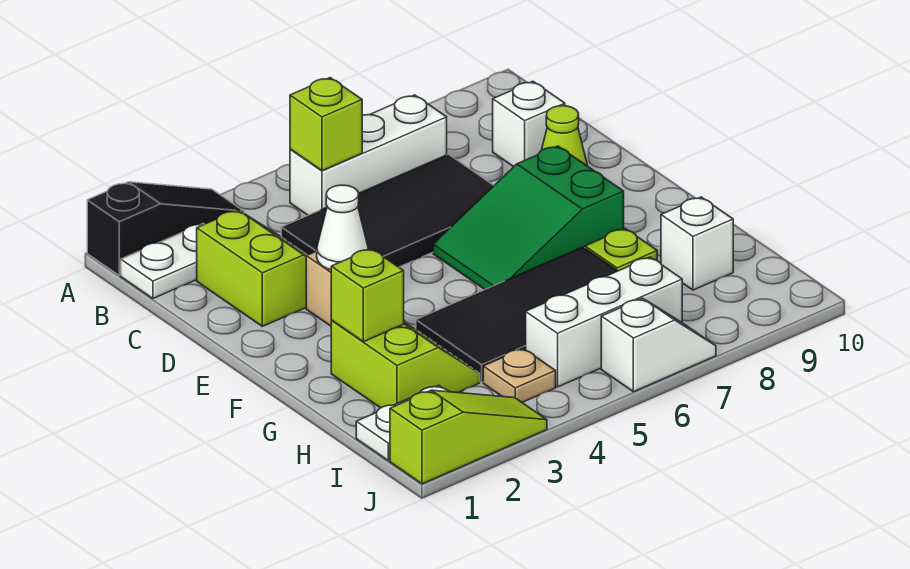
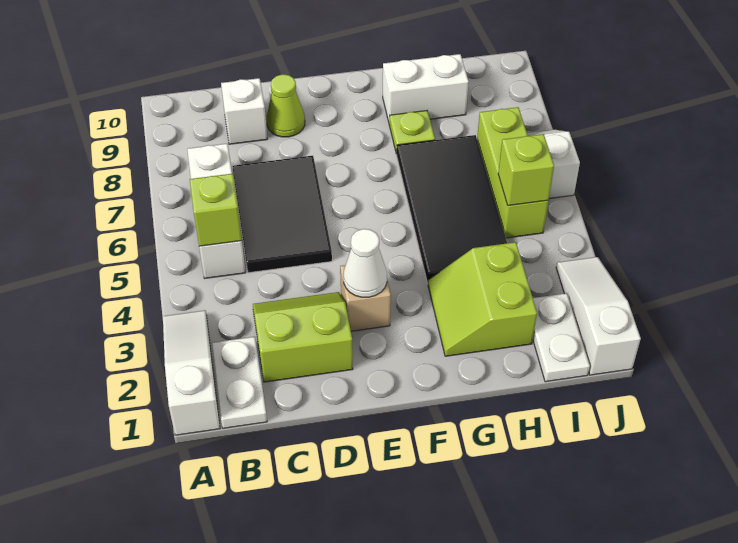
black 1x3 slope [87,182,244,275] -> white 1x3 slope [163,310,220,435]
black 2x4 tile [281,154,494,267] -> black 2x3 tile [233,156,332,273]
green 2x3 slope [433,146,624,289] -> none
lime 2x2 slope [331,321,480,408] -> lime 2x2 slope turned to [428,242,537,356]
lime 1x1 brick [331,249,404,342] -> lime 1x1 brick moved to [498,134,554,206]
white 1x1 brick [661,197,733,290] -> white 1x2 brick [383,54,469,124]
tan 1x1 plate [483,349,556,402] -> none
white 1x3 brick [526,257,682,387] -> lime 1x3 brick [477,107,548,238]
lime 1x3 slope [390,390,547,484] -> white 1x3 slope [556,257,641,375]

